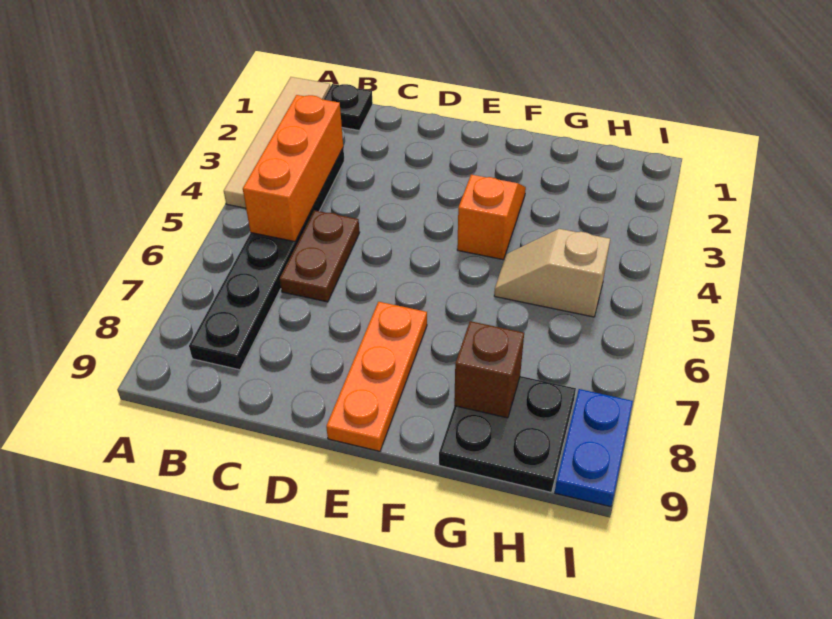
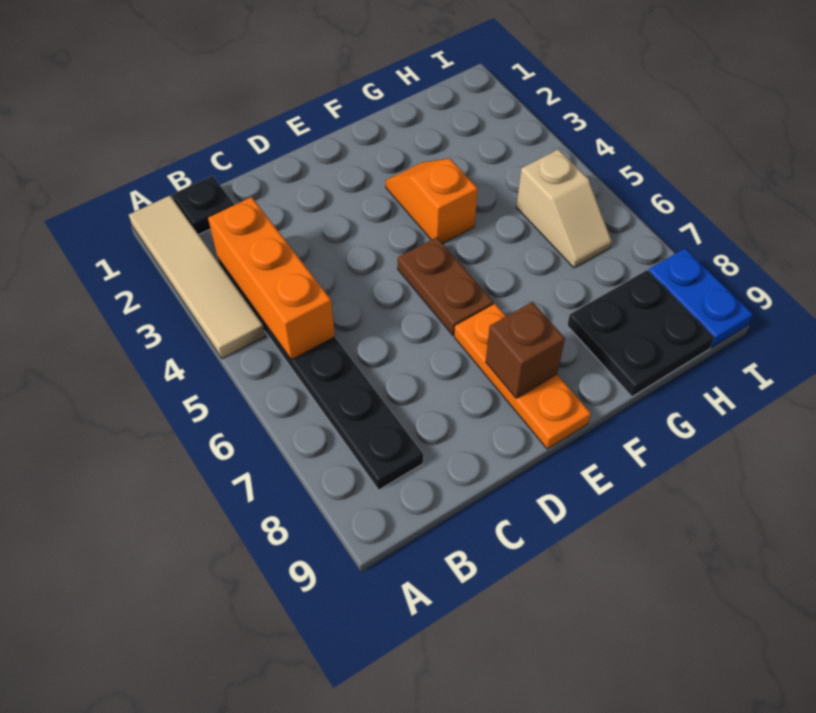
brown 1x2 plate [280,210,360,302] -> brown 1x2 plate moved to [398,237,494,335]
tan 1x2 slope [494,229,610,317] -> tan 1x2 slope turned to [516,149,612,268]
brown 1x1 brick [454,321,524,418] -> brown 1x1 brick moved to [486,302,565,398]

